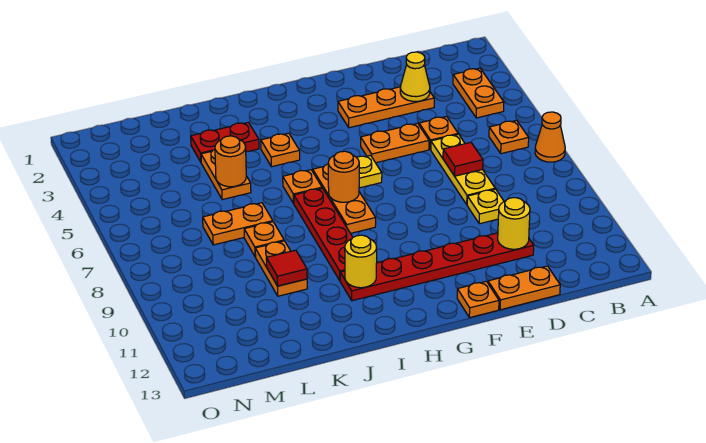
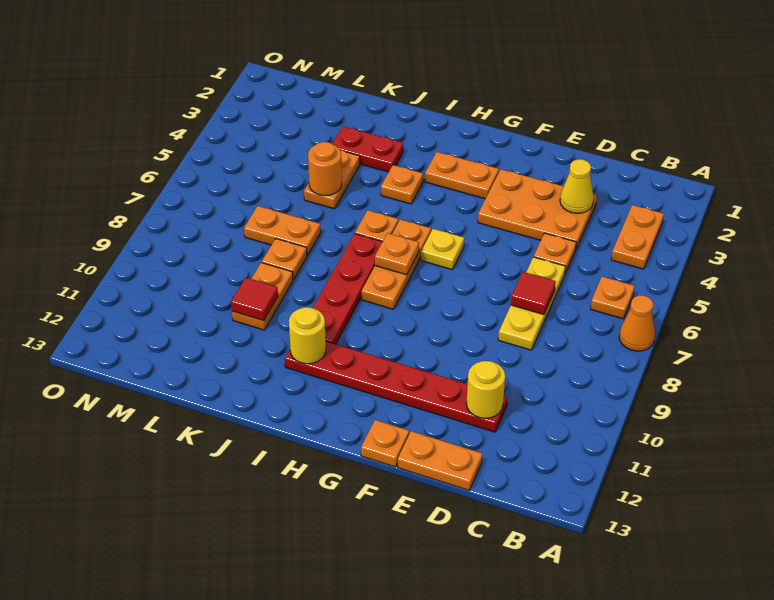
orange 1x3 plate [338,87,434,128] -> orange 2x3 plate [478,169,597,249]
yellow 1x1 plate [467,189,504,224] -> none
orange 1x2 plate [361,123,429,163] -> orange 1x2 plate moved to [425,152,499,199]
orange 1x1 round brick [328,151,359,202] -> orange 1x1 plate [375,233,419,275]

